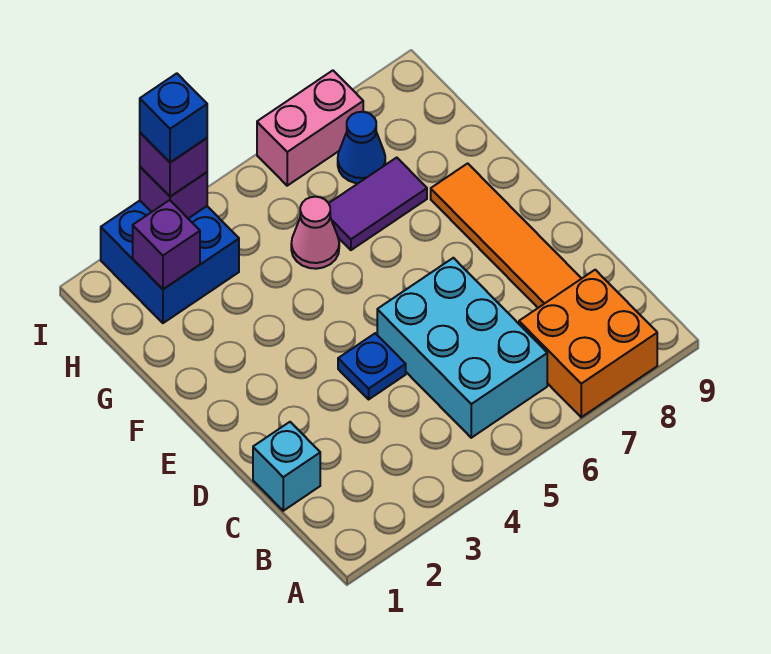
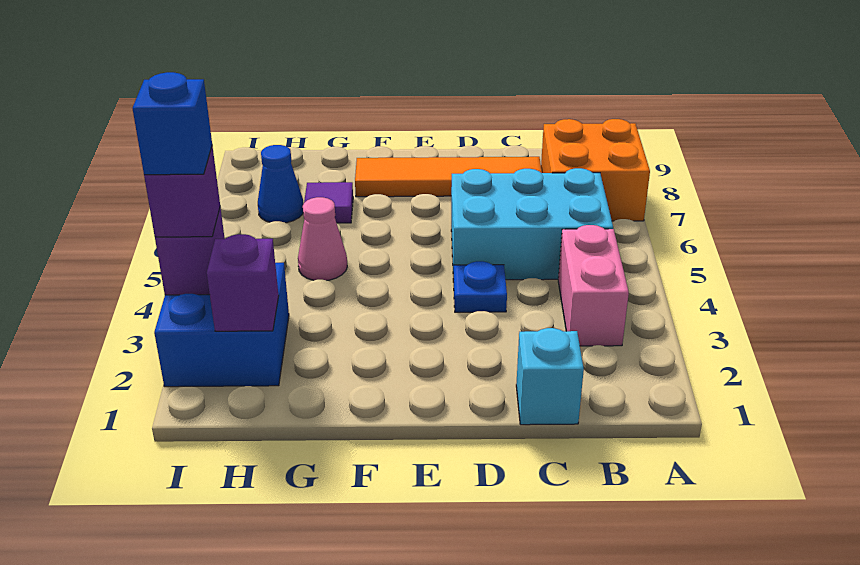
purple 1x2 tile [329,158,427,250] -> purple 1x1 tile [304,182,353,223]
pink 1x2 brick [257,70,363,186] -> pink 1x2 brick moved to [558,225,629,346]

